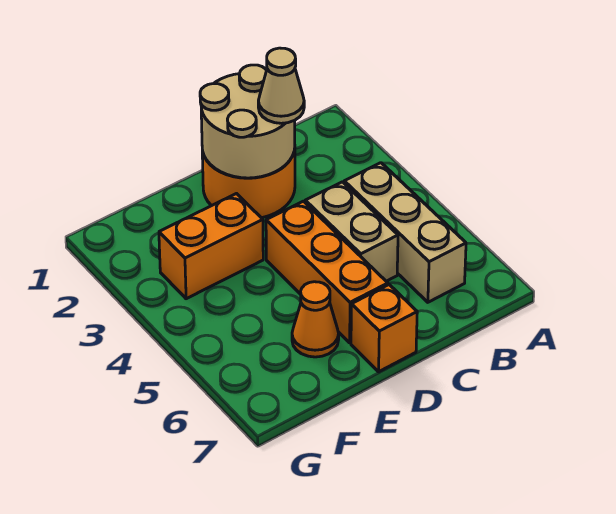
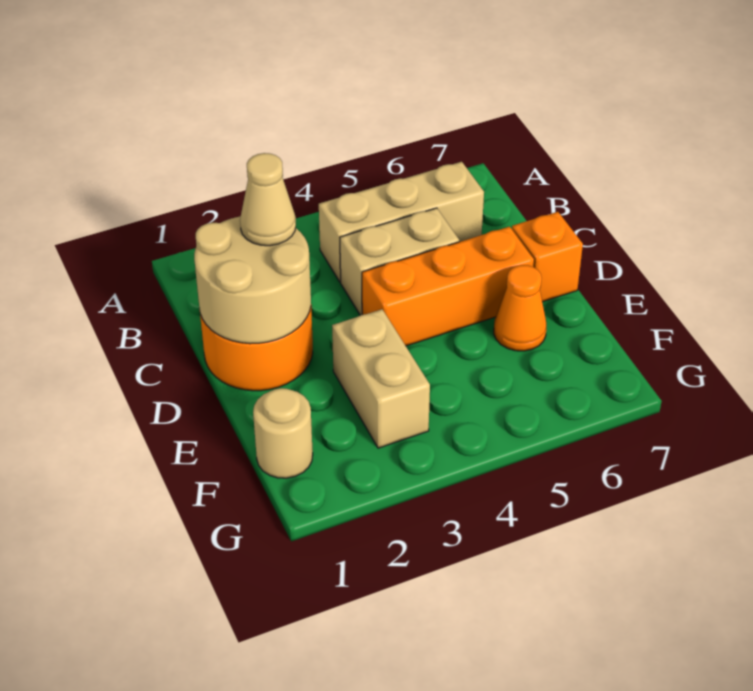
orange 1x2 brick [159,194,263,299] -> tan 1x2 brick [332,309,430,448]
none -> tan 1x1 round brick [253,388,313,478]

